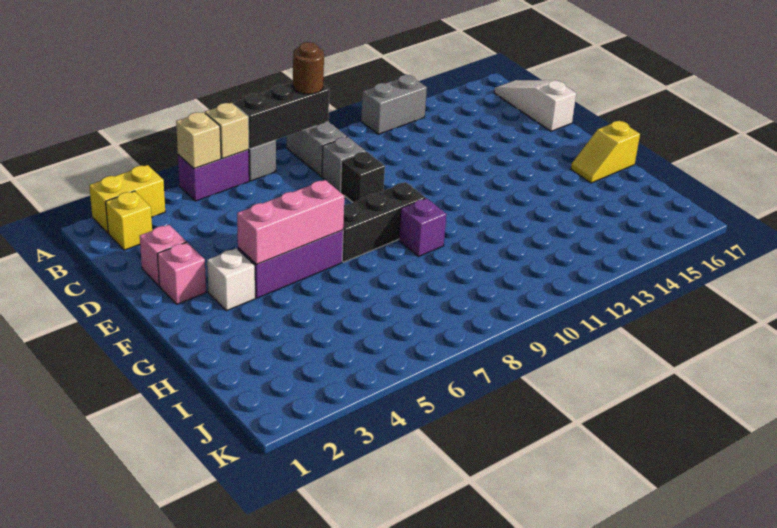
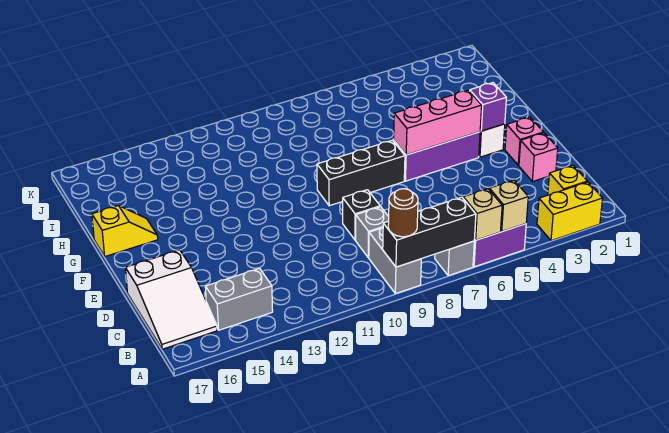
grey 1x2 brick [361,75,427,134] -> grey 1x2 brick moved to [205,268,273,330]
white 1x3 slope [494,80,576,131] -> white 2x3 slope [125,250,217,349]
purple 1x1 brick [399,198,446,257] -> purple 1x1 brick moved to [470,83,506,131]

